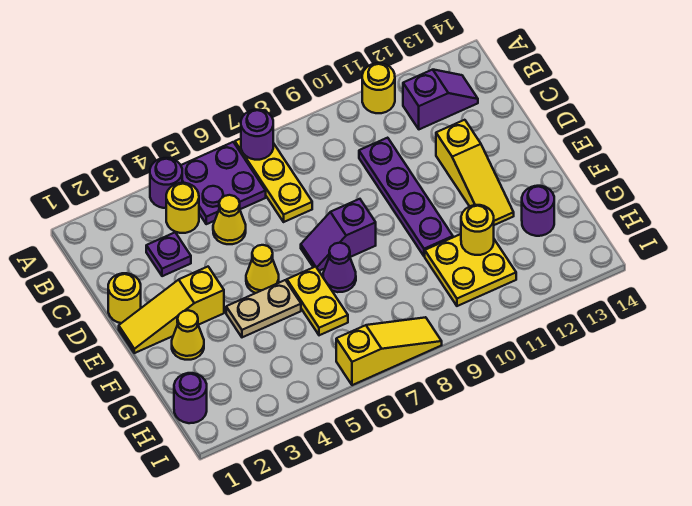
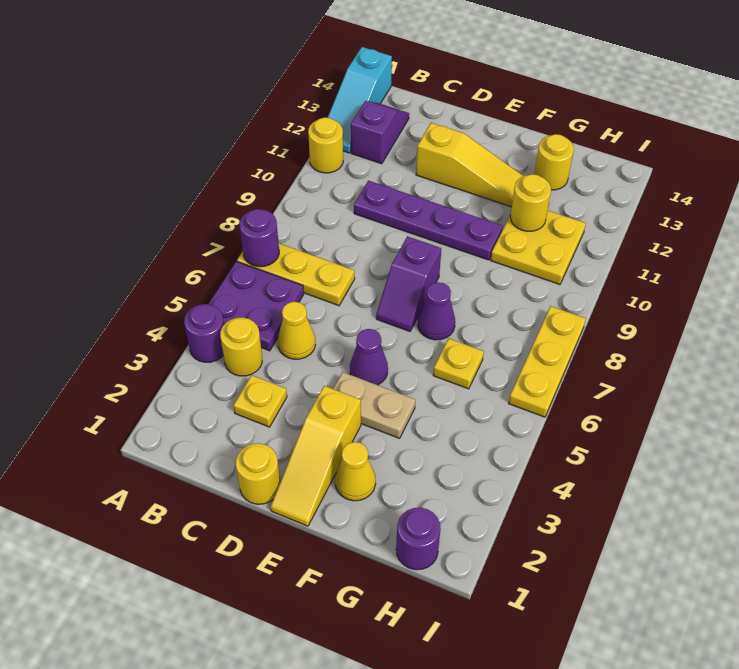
none -> cyan 1x3 slope [327,47,392,153]
purple 1x1 plate [146,233,191,276] -> yellow 1x1 plate [233,375,287,427]
yellow 1x1 cone [246,245,279,293] -> purple 1x1 cone [350,329,388,385]
tan 1x2 plate [226,280,301,337] -> tan 1x2 plate turned to [333,372,415,438]
yellow 1x2 plate [287,266,348,335] -> yellow 1x1 plate [433,338,484,389]
purple 1x1 round brick [522,186,554,236] -> yellow 1x1 round brick [534,134,574,190]
yellow 1x3 slope [336,317,442,385] -> yellow 1x3 plate [509,306,586,417]

